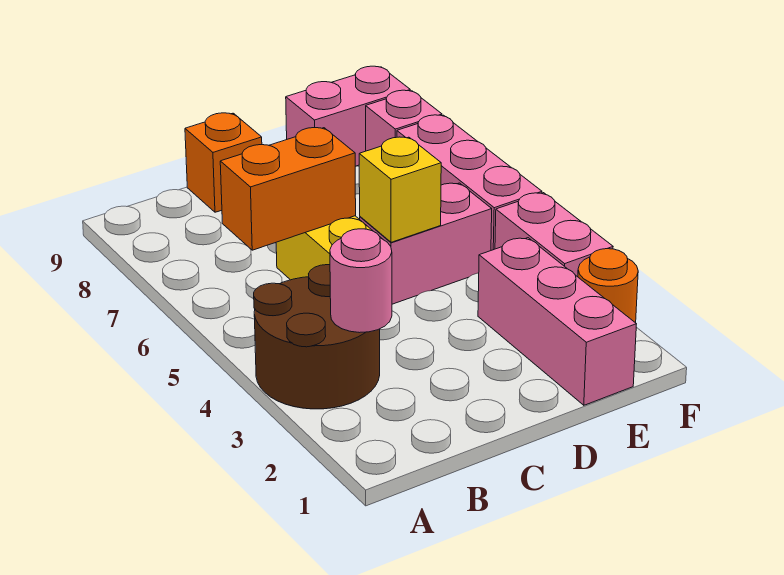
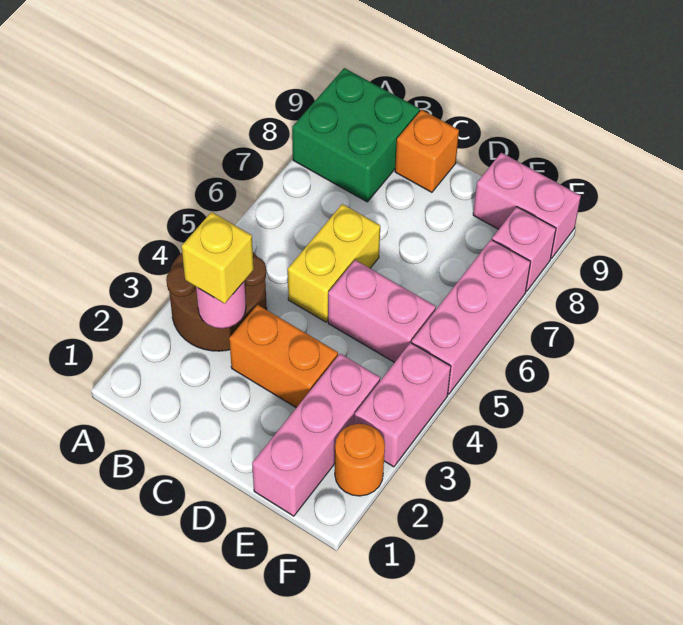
none -> green 2x2 brick [292,68,420,202]
orange 1x2 brick [220,128,356,250] -> orange 1x2 brick moved to [229,305,338,408]
yellow 1x1 brick [359,137,441,242] -> yellow 1x1 brick moved to [182,212,254,303]

